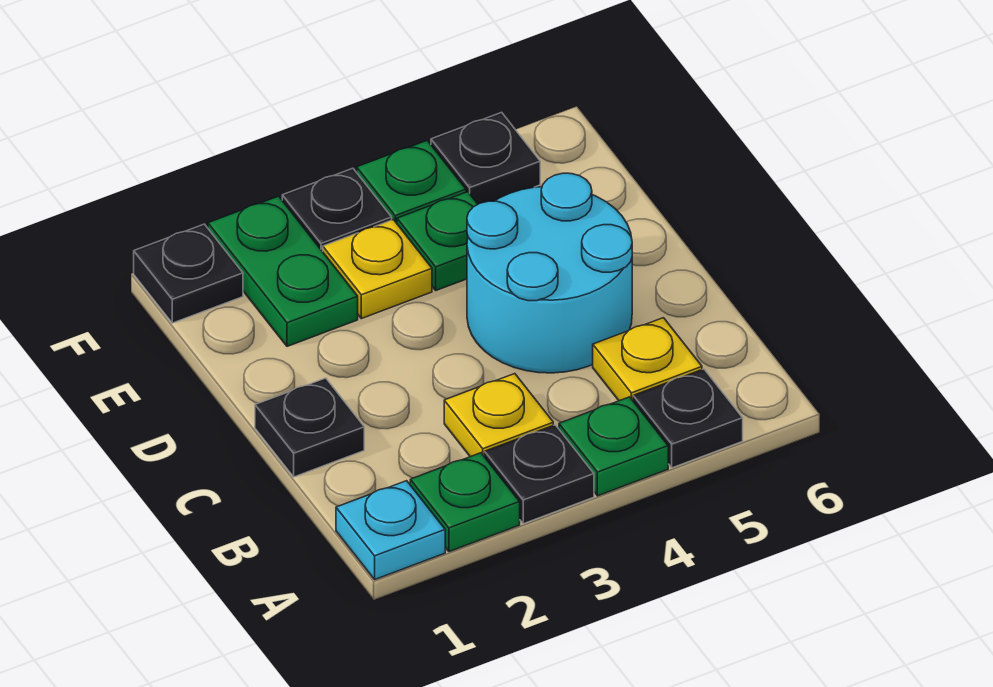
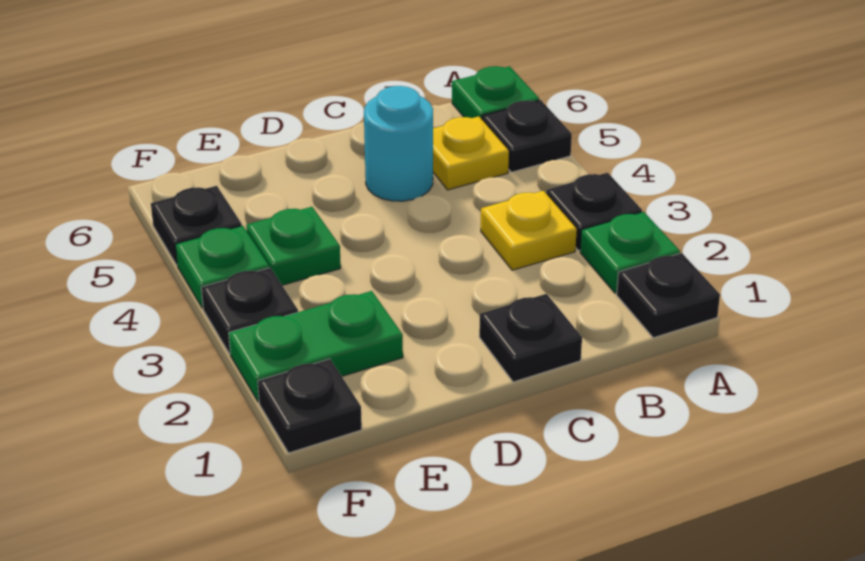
cyan 1x1 plate [336,481,445,579] -> black 1x1 plate [617,253,720,338]
green 1x1 plate [559,397,668,496] -> green 1x1 plate moved to [452,66,539,119]
cyan 2x2 round brick [467,173,632,373] -> cyan 1x1 round brick [364,86,433,201]
yellow 1x1 plate [323,220,432,319] -> none

